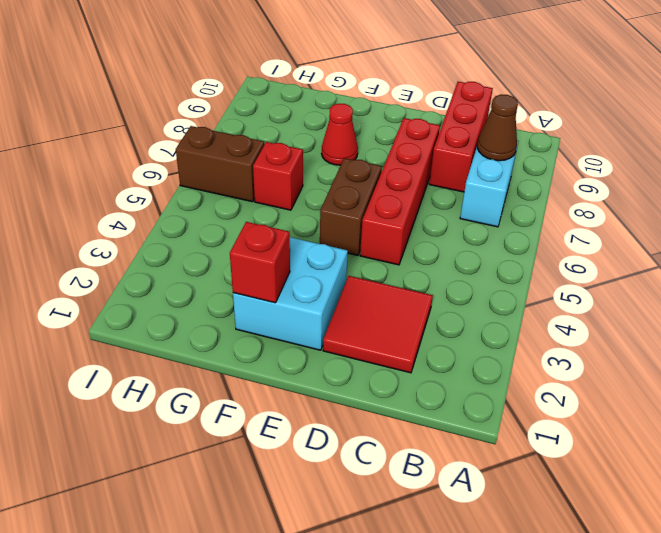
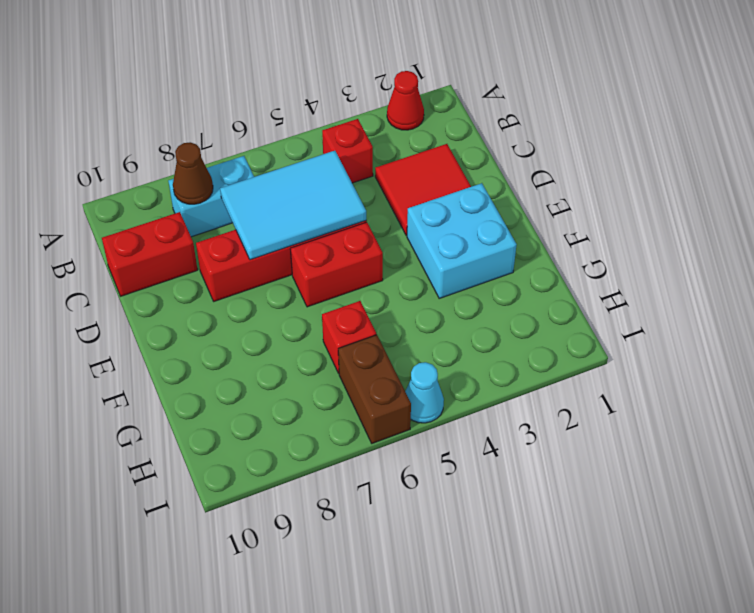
none -> cyan 2x3 tile [220,151,366,260]
red 1x3 brick [429,82,493,192] -> red 1x2 brick [102,212,198,296]
brown 1x2 brick [320,158,382,255] -> red 1x2 brick [290,222,383,307]
red 1x1 brick [230,222,290,303] -> red 1x1 brick moved to [322,119,373,183]
red 1x1 cone [322,104,358,165] -> red 1x1 cone moved to [387,71,424,130]
none -> cyan 1x1 cone [405,362,444,423]

